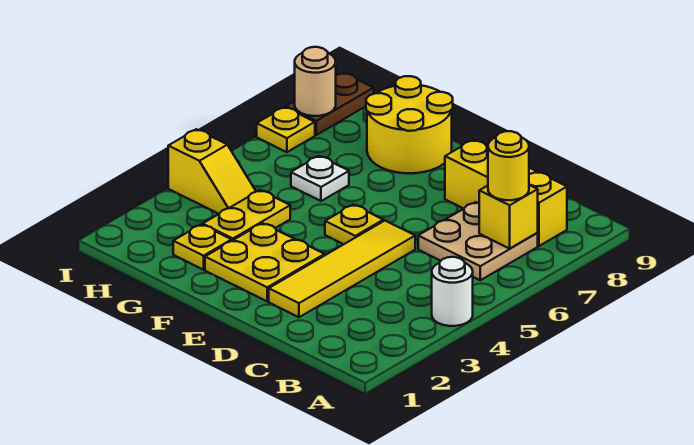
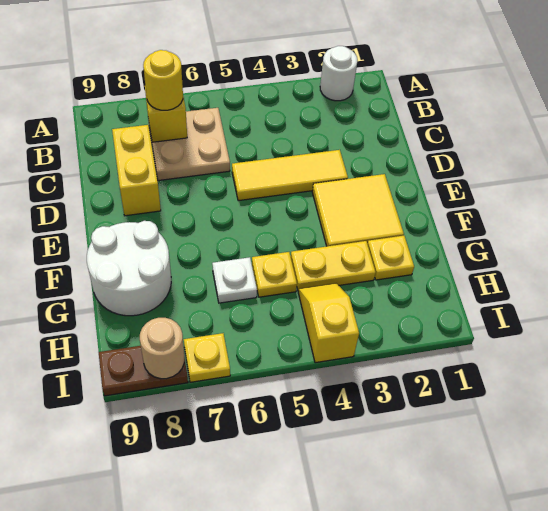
white 1x1 round brick [432,257,473,326] -> white 1x1 round brick moved to [320,46,357,101]
yellow 1x3 brick [445,140,567,246] -> yellow 1x2 brick [112,125,161,216]
yellow 1x4 tile [269,221,415,317] -> yellow 1x3 tile [232,150,348,201]
yellow 2x2 plate [205,223,325,301] -> yellow 2x2 tile [312,174,404,246]
yellow 1x1 plate [325,205,383,244] -> yellow 1x1 plate moved to [252,252,297,297]
yellow 2x2 round brick [366,76,453,173] -> white 2x2 round brick [87,221,171,316]

